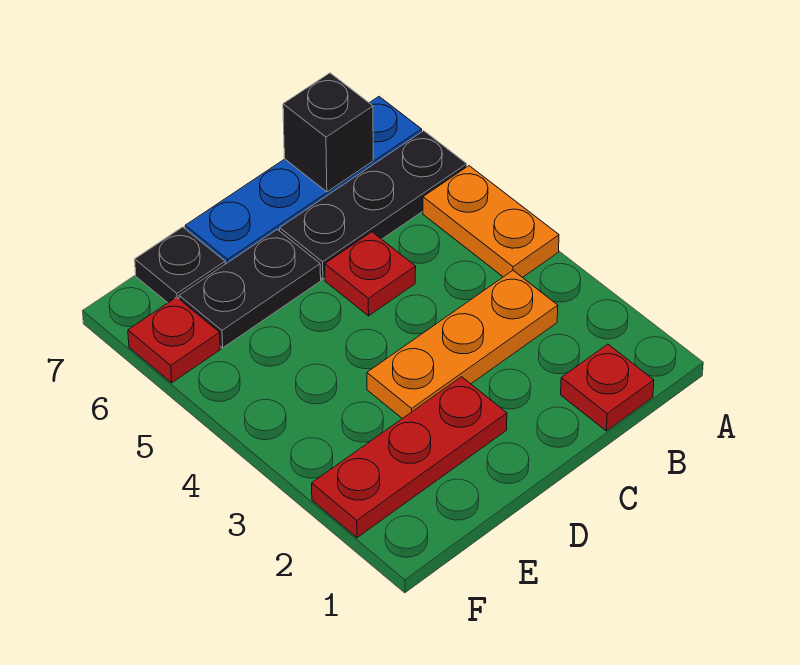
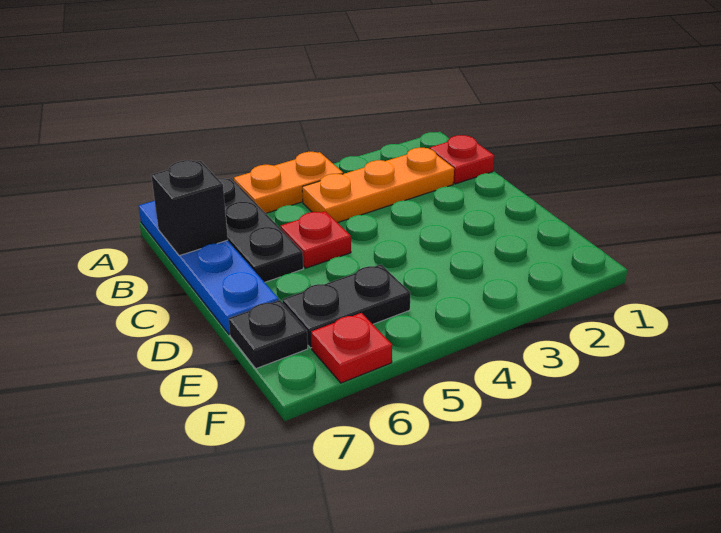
orange 1x3 plate [367,271,558,419] -> orange 1x3 plate turned to [302,148,454,223]
red 1x3 plate [312,377,507,538] -> none
black 1x2 plate [179,229,321,348] -> black 1x2 plate turned to [283,264,411,348]

